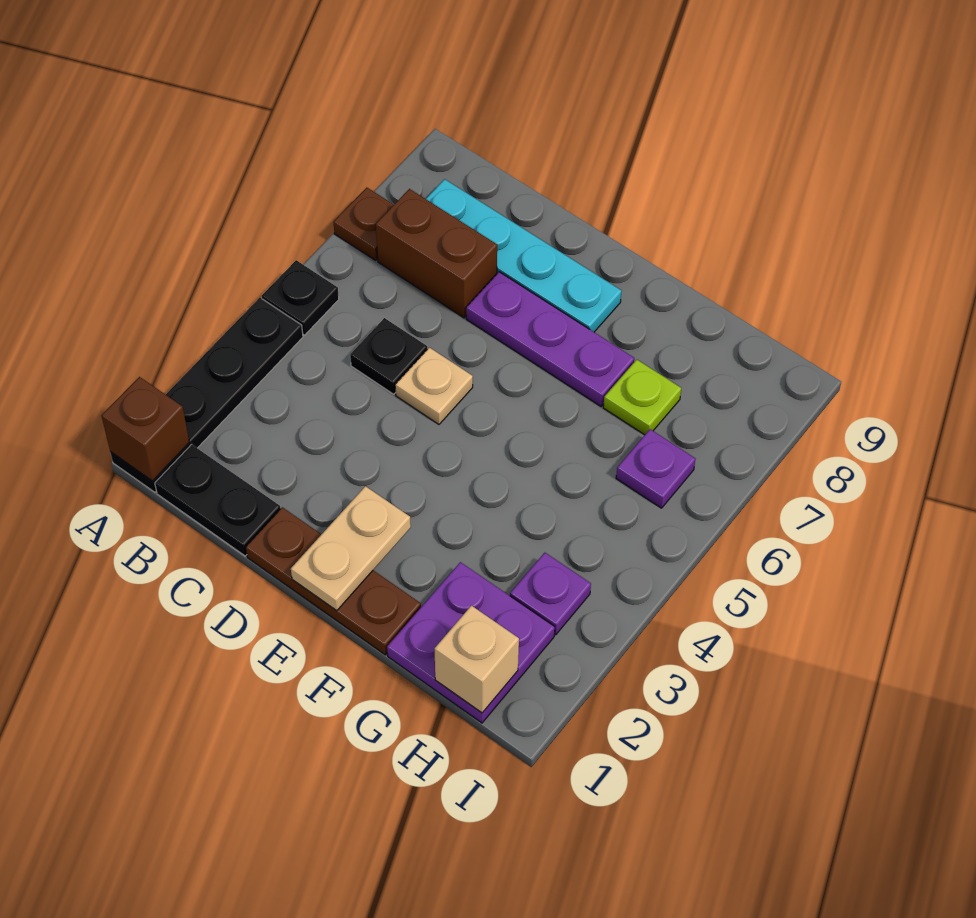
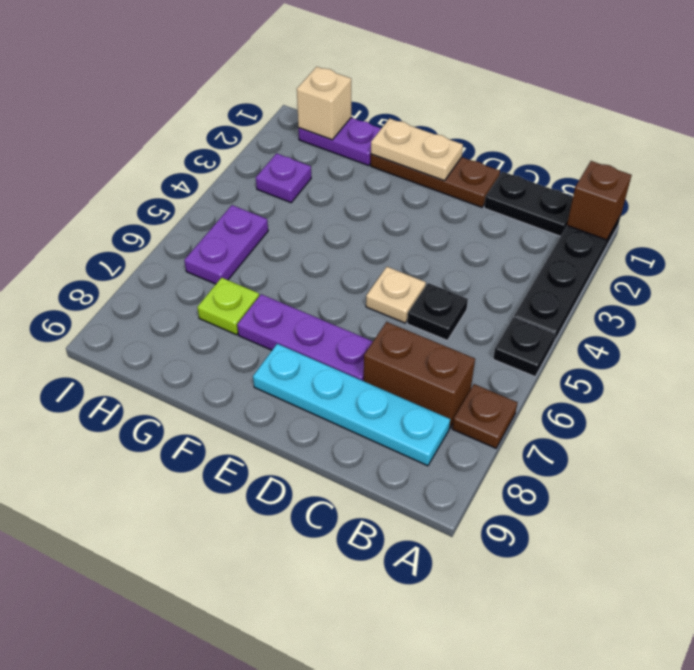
tan 1x2 plate [291,486,411,611] -> tan 1x2 plate turned to [371,118,463,181]
purple 2x2 plate [387,562,555,723] -> purple 1x2 plate [298,118,381,166]
purple 1x1 plate [616,429,695,508] -> purple 1x2 plate [184,205,268,284]

